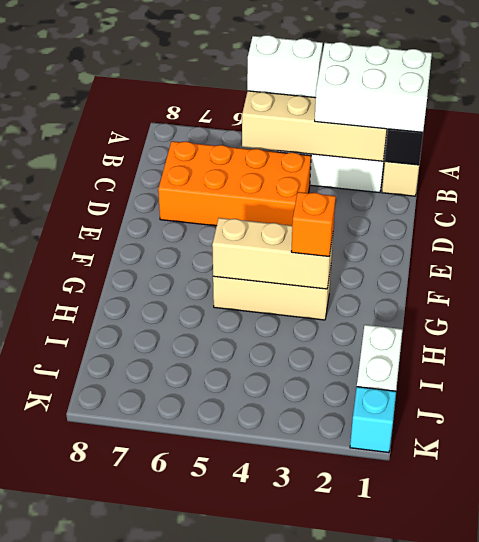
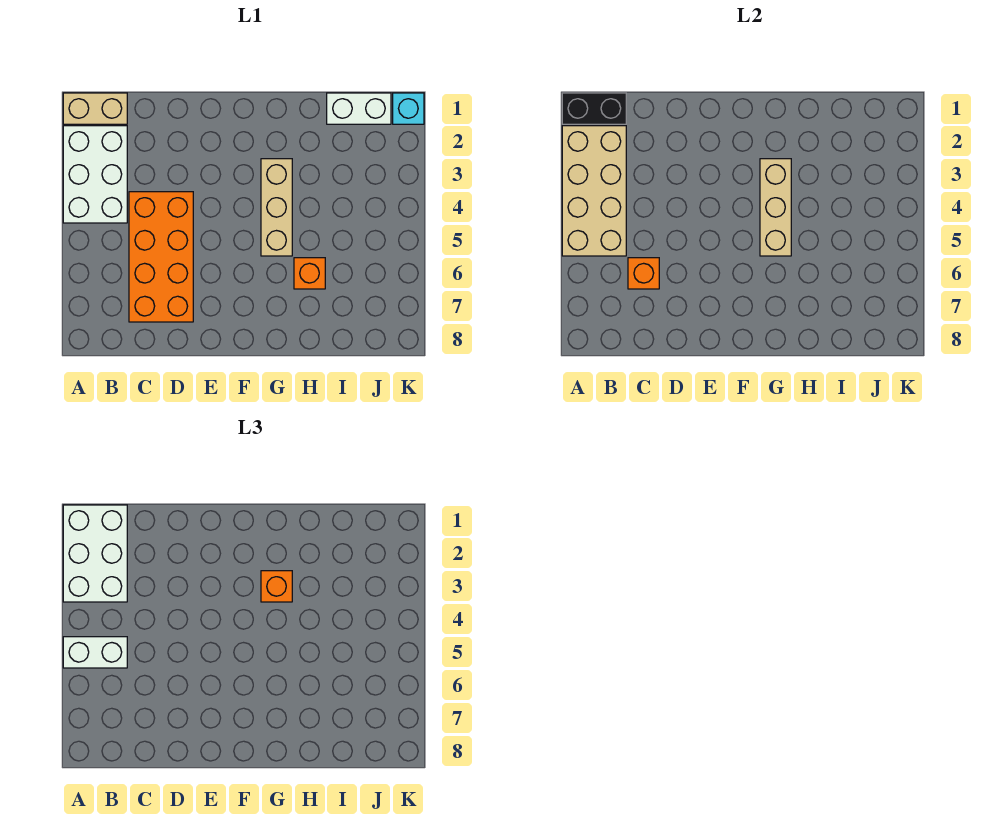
white 1x2 brick [247,35,323,98] -> white 1x2 brick turned to [63,637,127,668]
none -> orange 1x1 brick [628,258,659,289]
none -> orange 1x1 brick [294,258,325,289]

